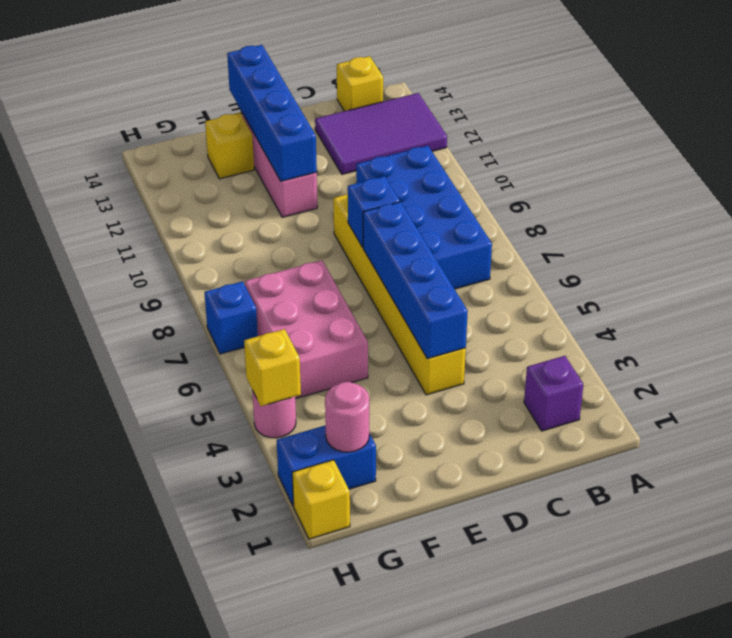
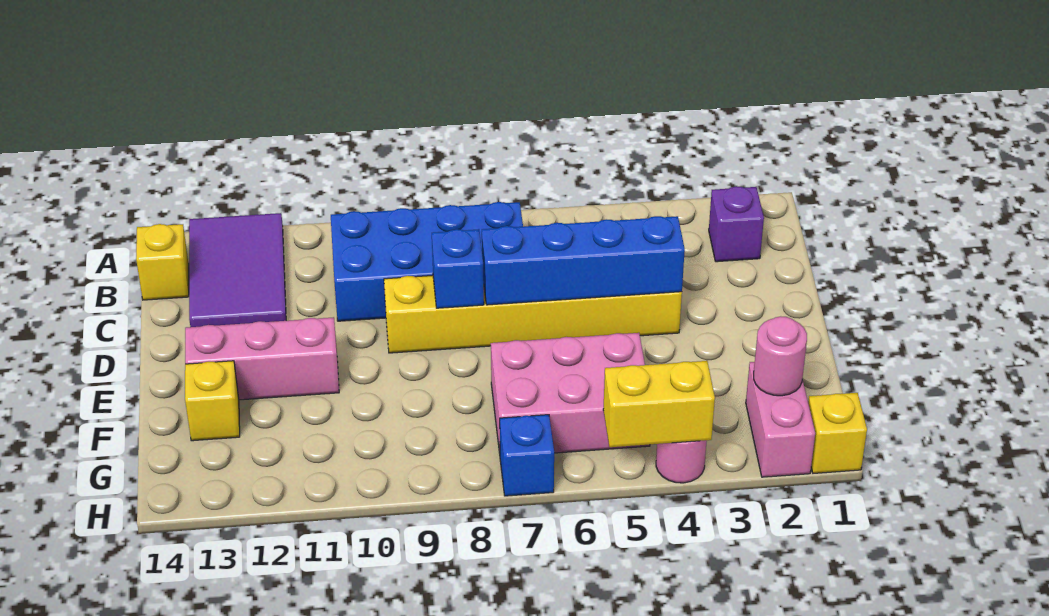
blue 1x4 brick [227,45,317,181] -> none
blue 1x2 brick [277,425,376,506] -> pink 1x2 brick [746,362,815,477]
yellow 1x1 brick [244,329,301,406] -> yellow 1x2 brick [603,361,715,447]

